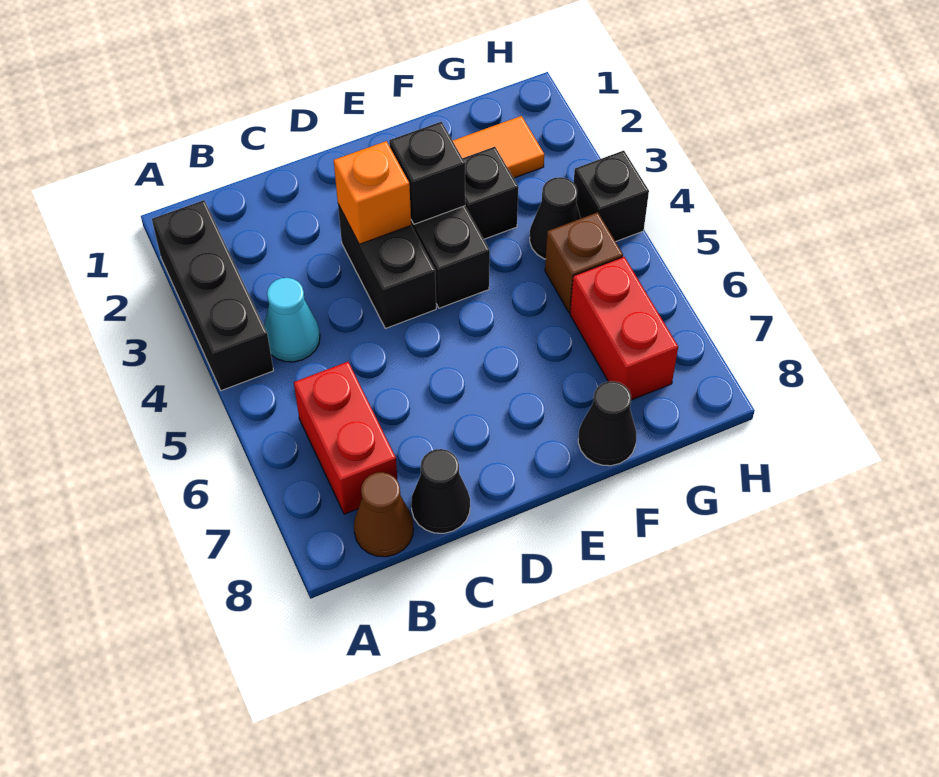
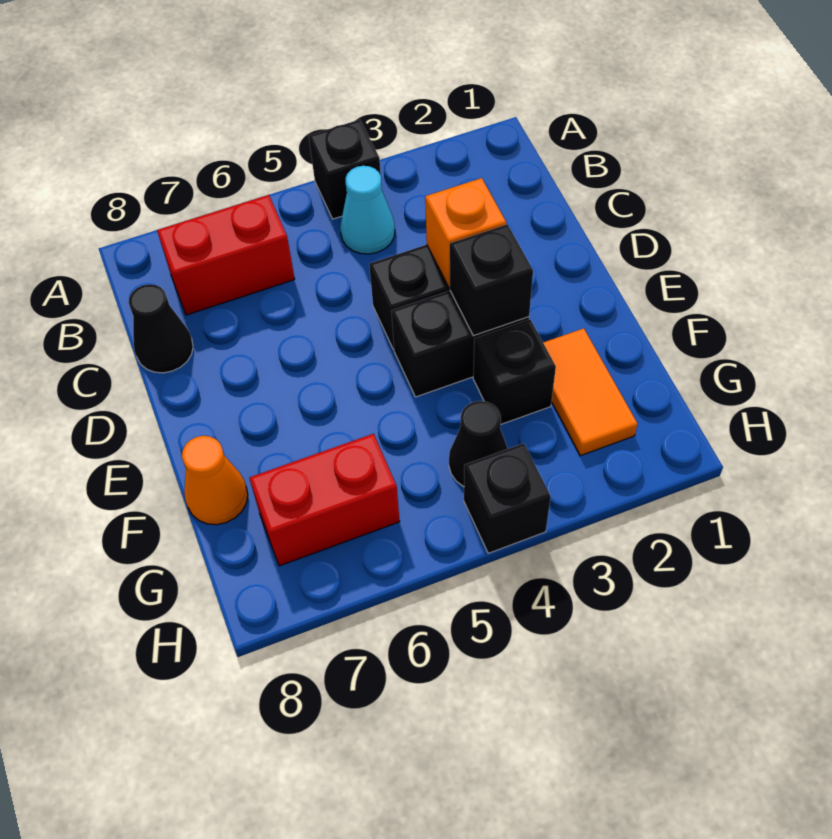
black 1x3 brick [152,200,274,391] -> black 1x1 brick [309,120,381,219]
brown 1x1 cone [354,472,413,557] -> none
black 1x1 cone [578,381,636,466] -> orange 1x1 cone [182,436,248,525]
brown 1x1 brick [545,212,623,312] -> none

